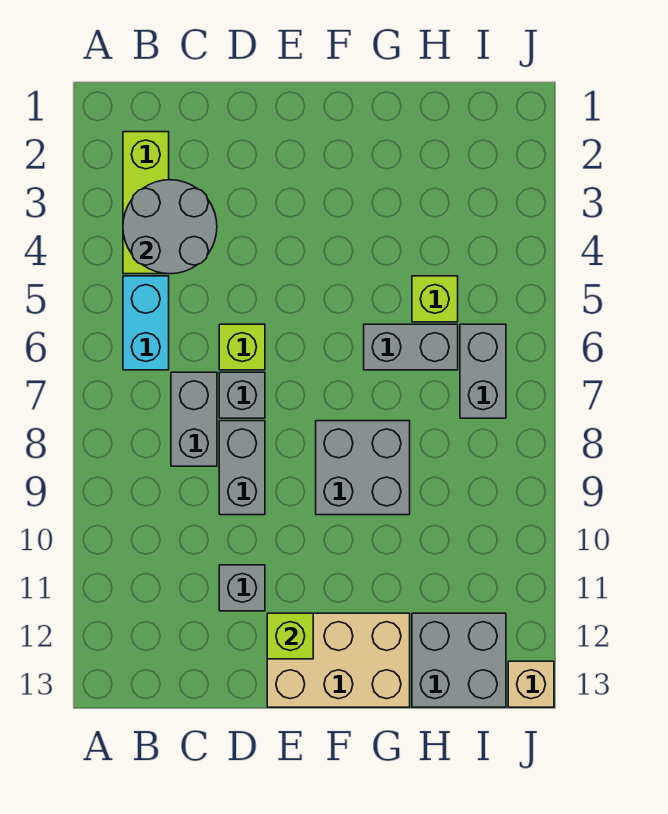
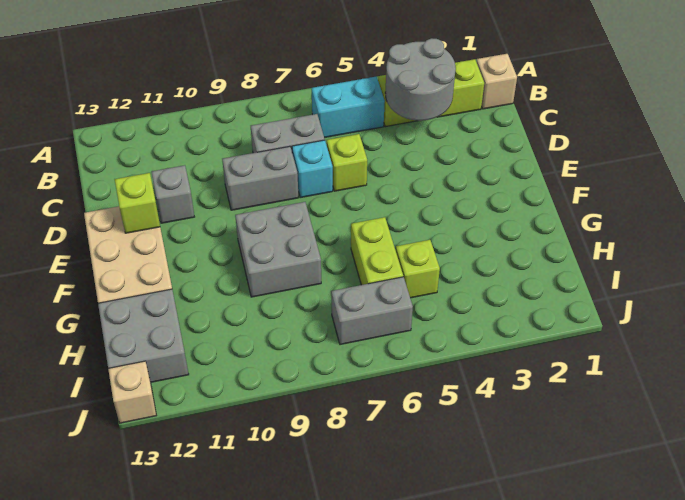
none -> tan 1x1 brick [477,54,517,109]
grey 1x1 brick [219,372,265,418] -> cyan 1x1 brick [292,140,333,198]
grey 1x2 brick [364,324,458,370] -> lime 1x2 brick [351,217,403,285]

